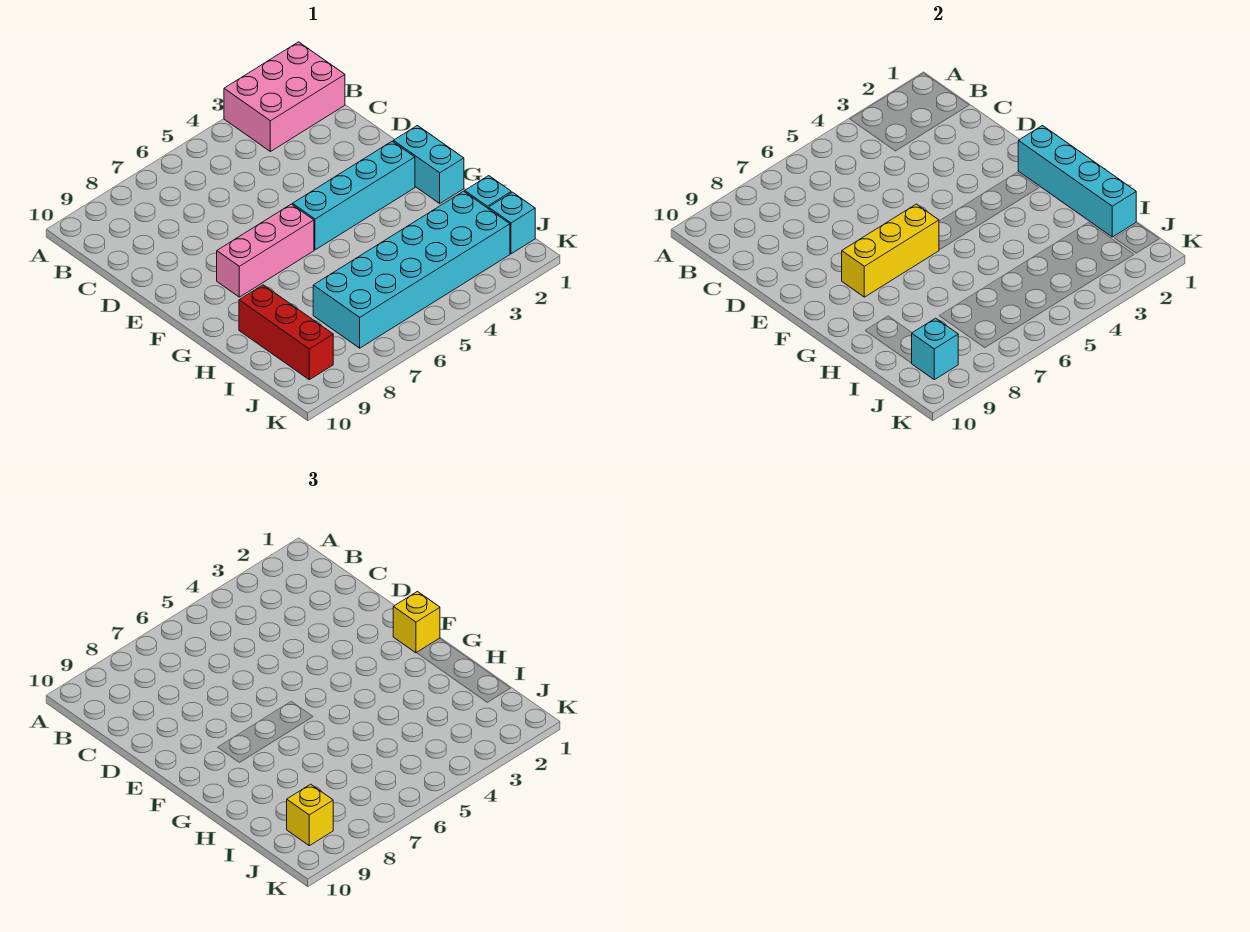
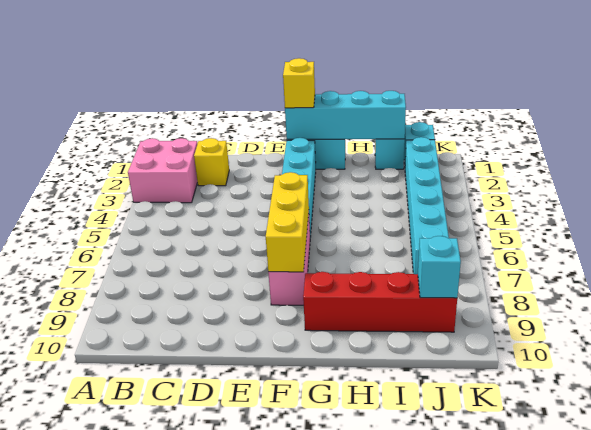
pink 2x3 brick [224,42,345,152] -> pink 2x2 brick [128,138,197,203]
red 1x3 brick [239,285,333,380] -> red 1x4 brick [303,272,457,332]
cyan 2x6 brick [313,191,510,348] -> cyan 1x6 brick [405,137,449,274]
yellow 1x1 brick [287,784,333,846] -> yellow 1x1 brick moved to [194,138,229,186]

